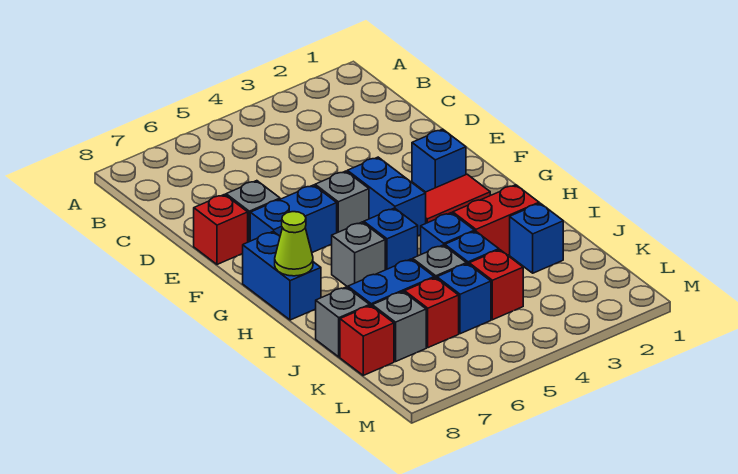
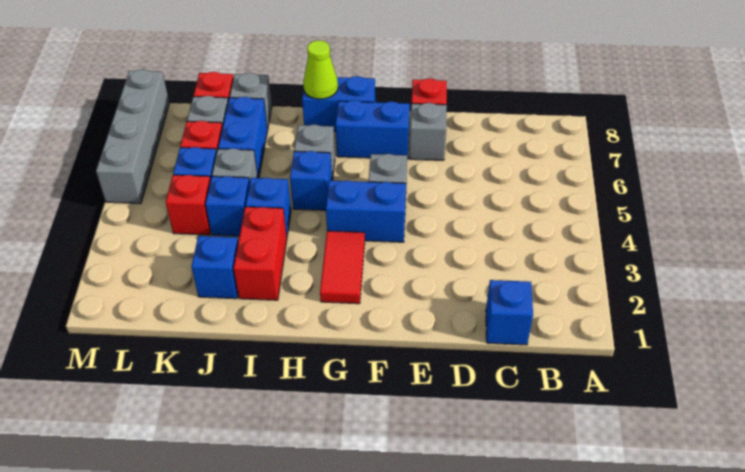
blue 1x1 brick [412,129,466,192] -> blue 1x1 brick moved to [486,280,533,345]
blue 1x2 brick [250,185,337,252] -> blue 1x2 brick turned to [336,100,410,159]
none -> grey 1x4 brick [96,69,169,203]

